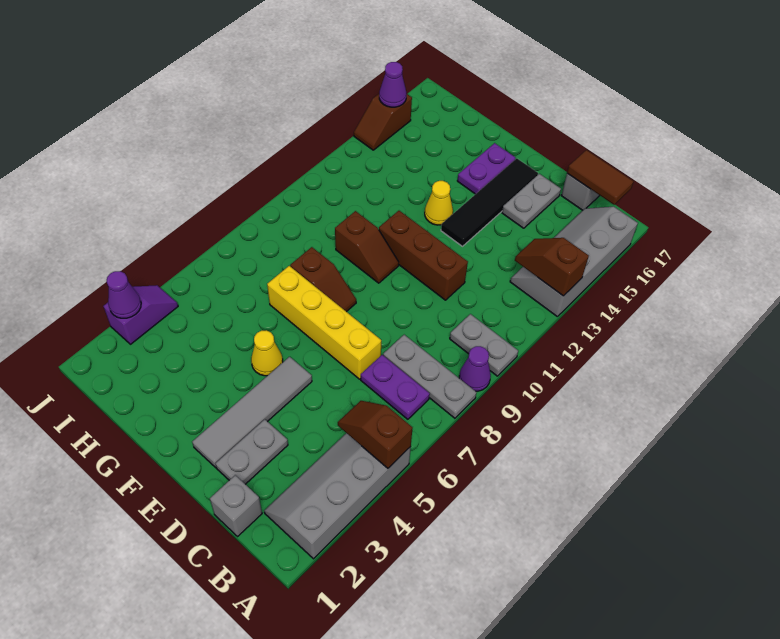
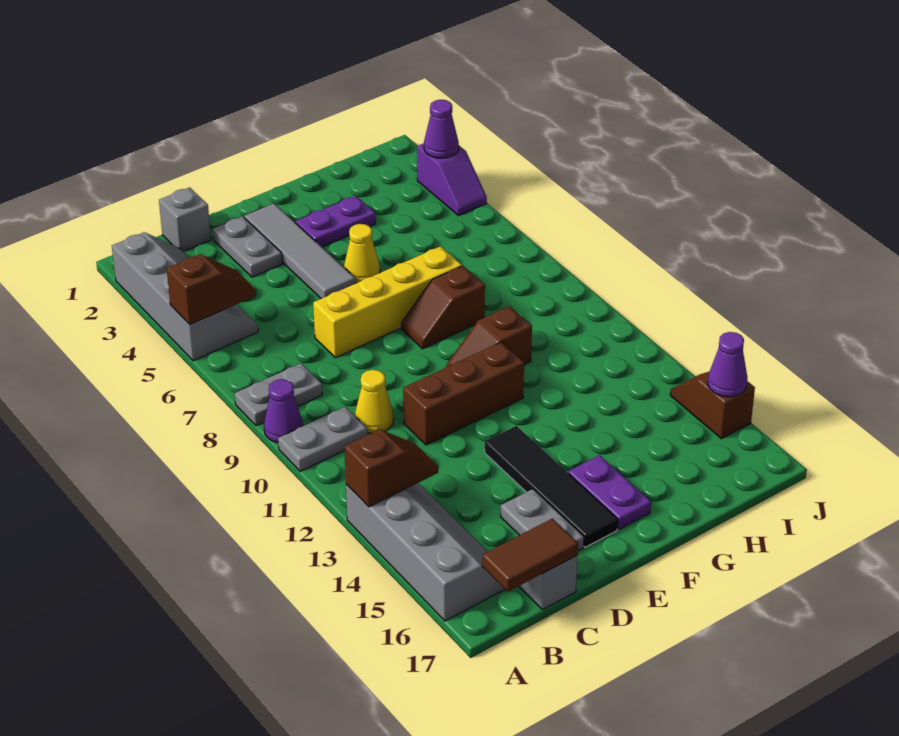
grey 1x3 plate [383,335,476,418] -> grey 1x2 plate [235,363,322,426]
purple 1x2 plate [361,355,430,419] -> purple 1x2 plate moved to [296,196,376,247]
yellow 1x1 cone [425,181,453,225] -> yellow 1x1 cone moved to [355,370,394,433]

